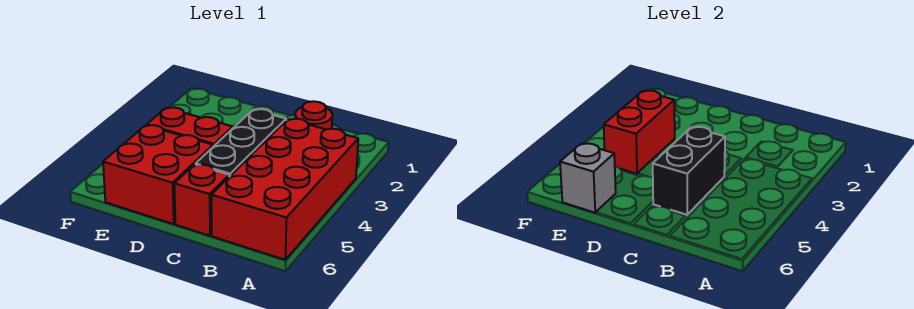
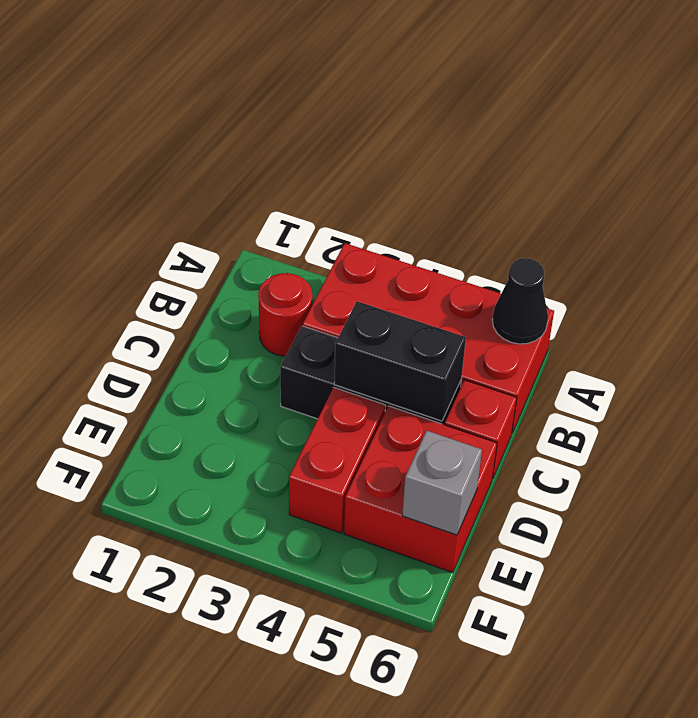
none -> black 1x1 cone [492,258,548,344]
red 1x2 brick [604,91,675,174] -> none

